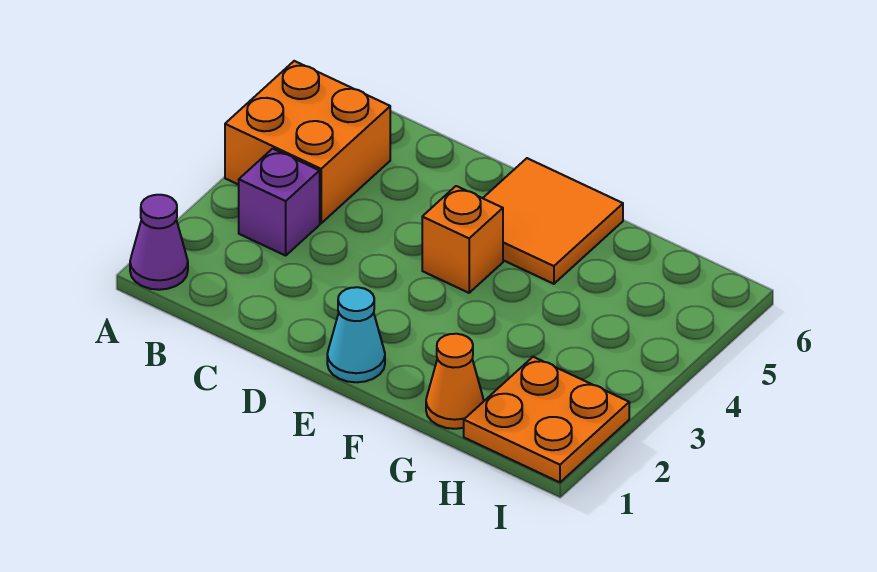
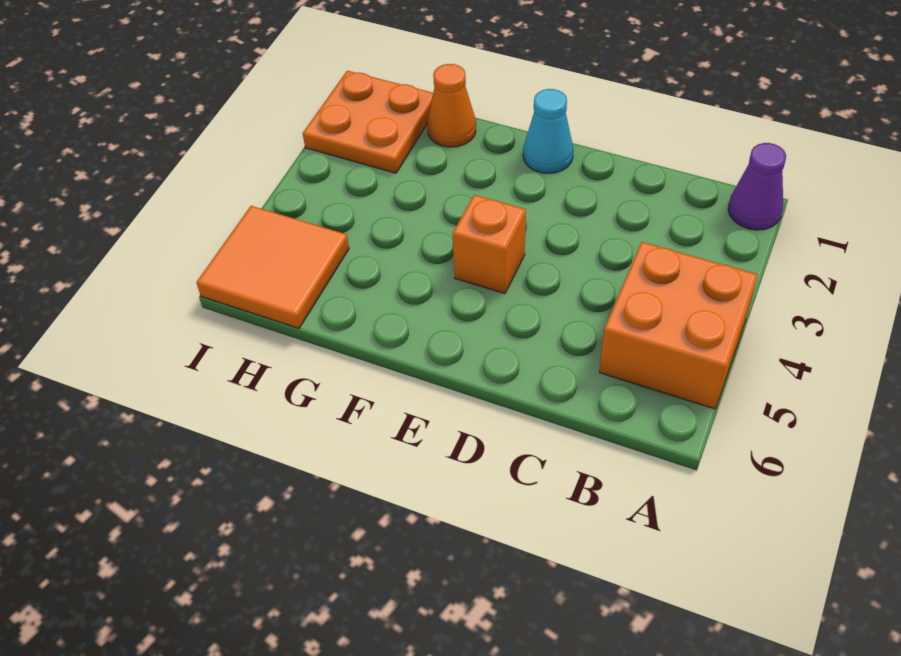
purple 1x1 brick [239,149,320,256] -> none
orange 2x2 tile [483,158,623,284] -> orange 2x2 tile moved to [196,206,349,328]

